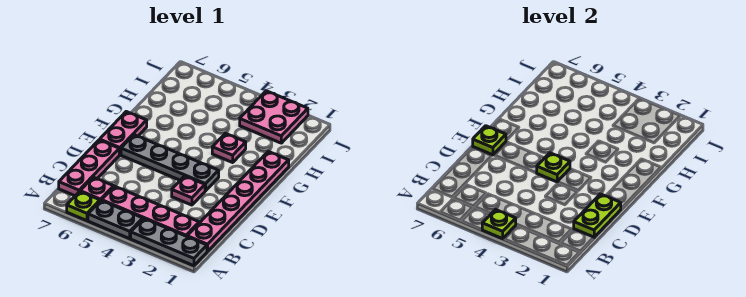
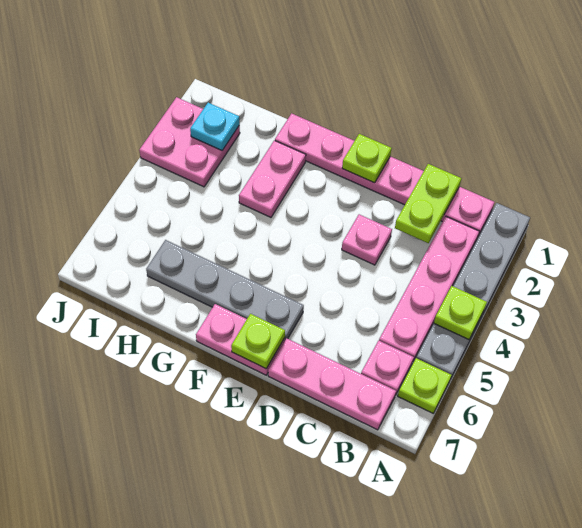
lime 1x2 plate [574,194,621,237] -> lime 1x2 plate turned to [395,164,461,243]
grey 1x4 plate [121,135,219,191] -> grey 1x4 plate turned to [146,240,304,340]
lime 1x1 plate [537,153,570,182] -> lime 1x1 plate moved to [342,134,392,183]
pink 1x1 plate [212,133,246,162] -> pink 1x2 plate [239,140,306,217]
none -> cyan 1x1 plate [190,103,240,150]

